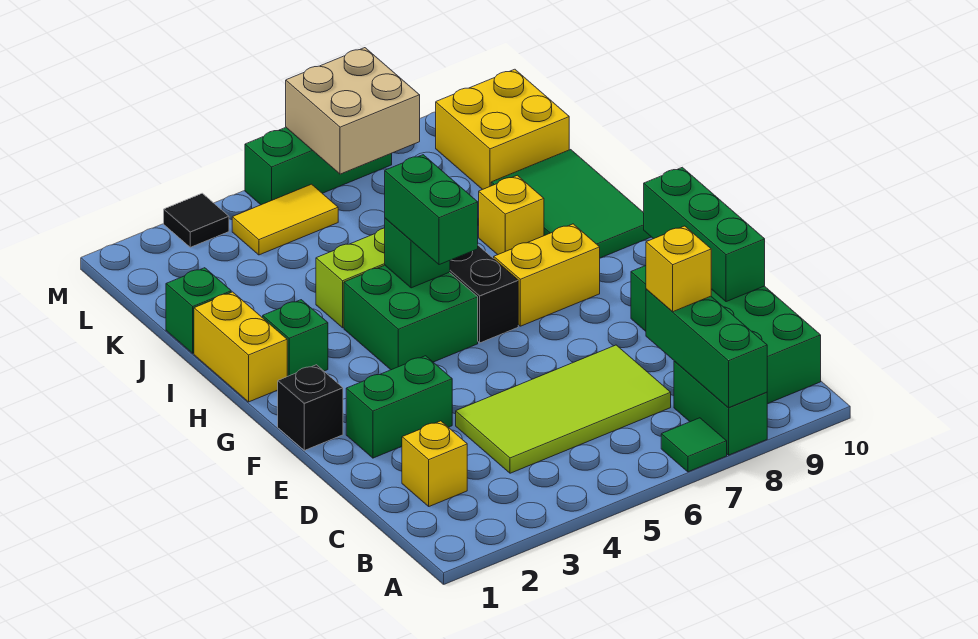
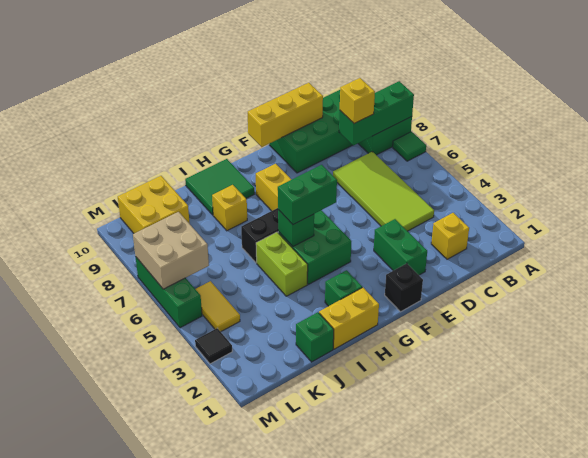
green 1x3 brick [644,167,765,302] -> yellow 1x3 brick [248,83,323,147]
green 2x3 tile [491,150,651,258] -> green 2x2 tile [185,159,254,215]

